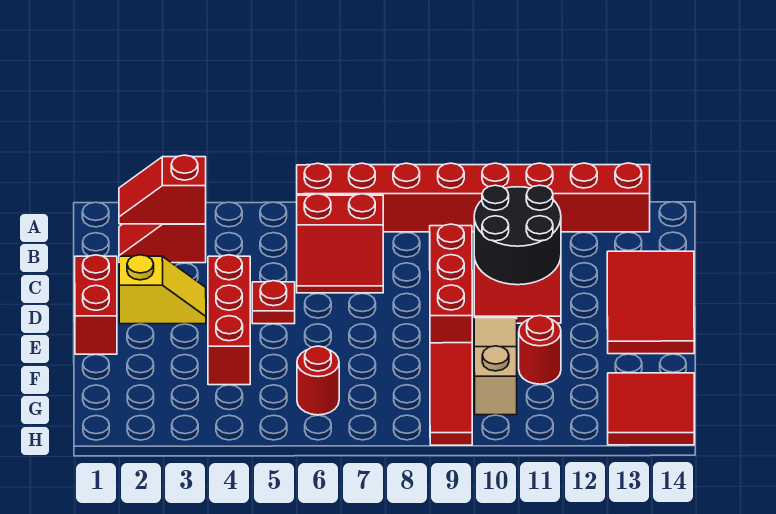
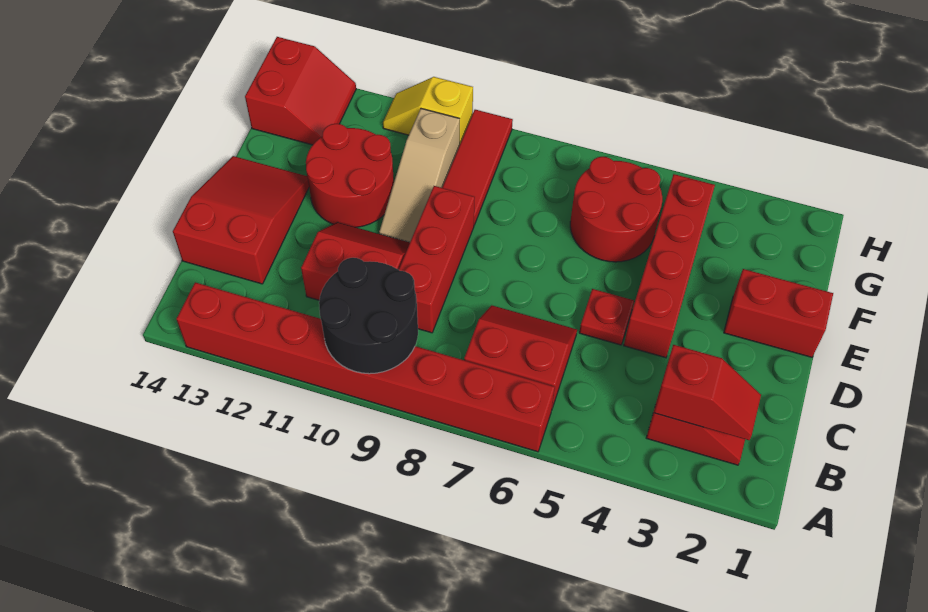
black 2x2 round brick [474,185,561,285] -> black 2x2 round brick moved to [319,258,418,374]
red 2x3 tile [607,251,694,354] -> red 2x3 slope [173,156,309,284]
red 1x2 brick [75,255,117,354] -> red 1x2 brick turned to [724,269,833,357]
yellow 1x2 slope [119,255,206,324] -> yellow 1x2 slope moved to [383,77,473,143]
red 1x3 brick [208,255,250,385] -> red 1x4 brick [624,174,715,358]
red 1x1 round brick [519,316,561,384] -> red 2x2 round brick [306,124,394,227]
red 1x1 round brick [297,346,339,415] -> red 2x2 round brick [570,157,662,262]
red 2x2 tile [608,373,694,445] -> red 2x2 slope [245,37,356,145]

